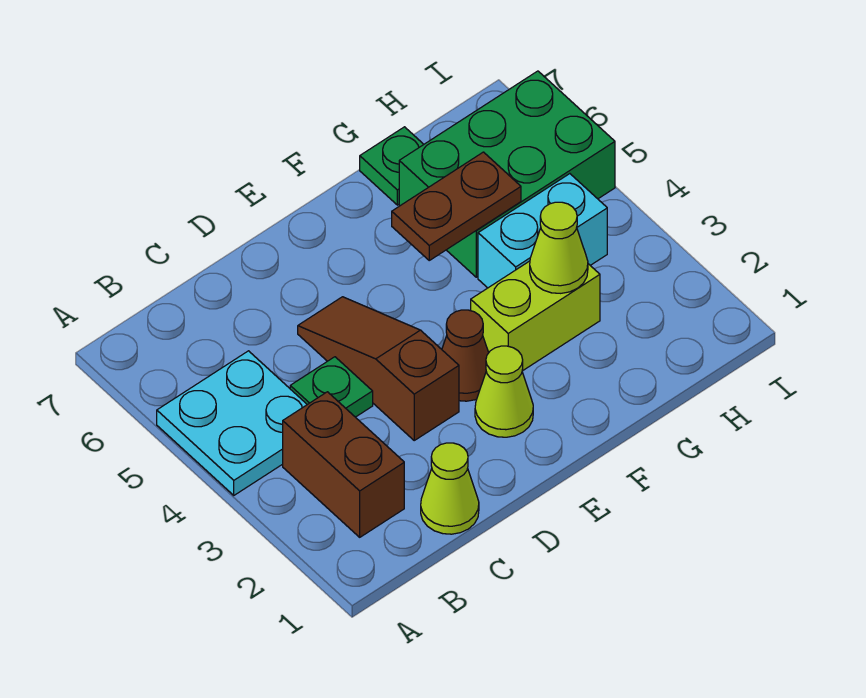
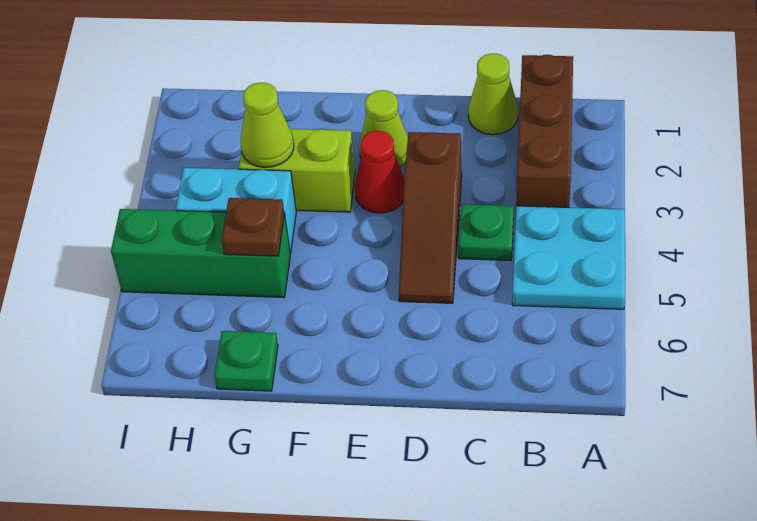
brown 1x2 brick [283,392,404,537] -> brown 1x3 brick [516,55,573,207]
brown 1x1 cone [442,310,489,401] -> red 1x1 cone [355,131,404,213]
brown 1x2 plate [392,152,521,260] -> brown 1x1 plate [221,198,284,256]
green 2x3 brick [399,71,615,277] -> green 1x3 brick [111,209,290,297]

